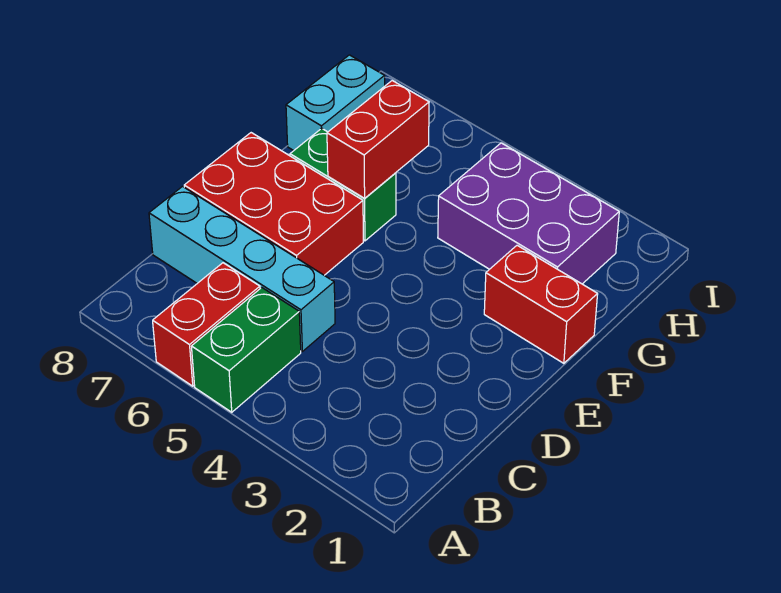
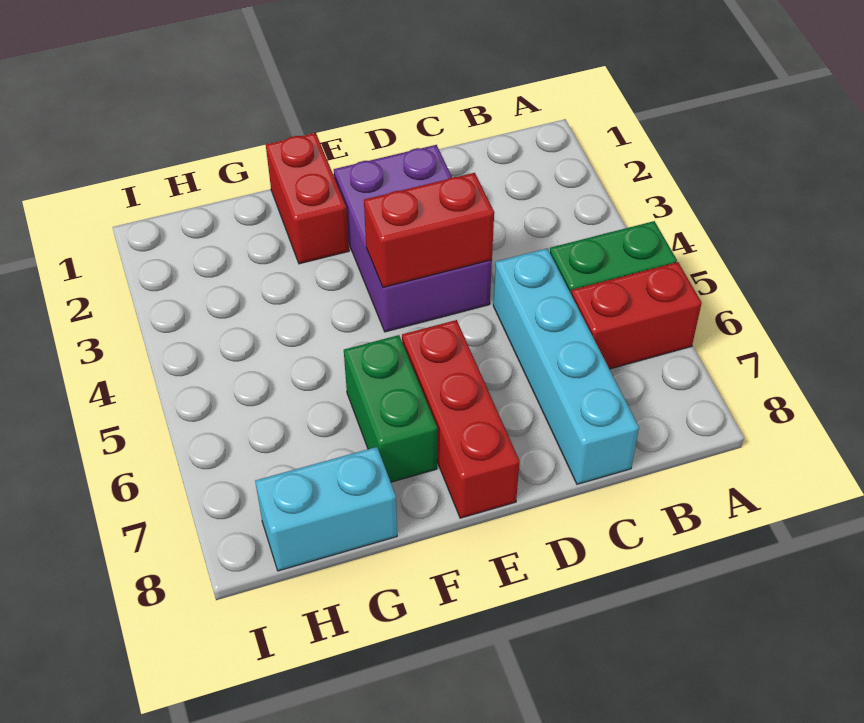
red 2x3 brick [184,133,363,275] -> red 1x3 brick [402,320,520,518]
red 1x2 brick [327,81,429,198] -> red 1x2 brick moved to [364,173,494,287]
purple 2x3 brick [438,143,619,284] -> purple 2x3 brick moved to [334,145,492,332]

